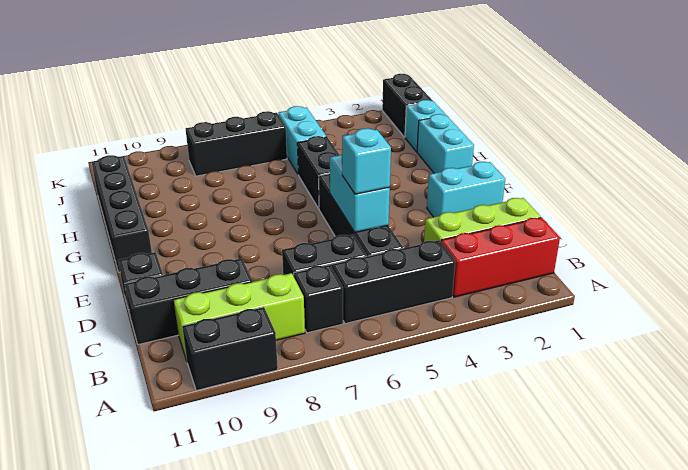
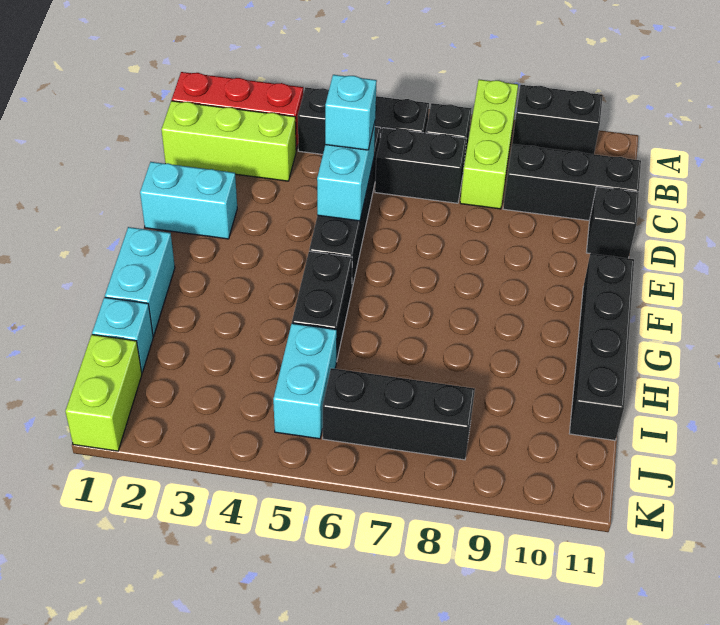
lime 1x3 brick [174,273,305,360] -> lime 1x3 brick turned to [460,80,518,209]
black 1x2 brick [382,74,432,137] -> lime 1x2 brick [65,335,142,451]

